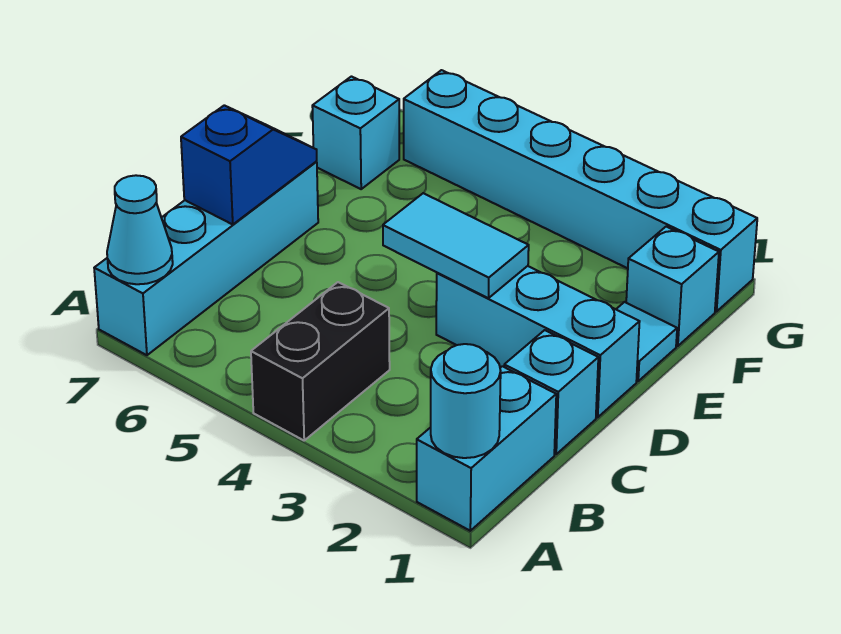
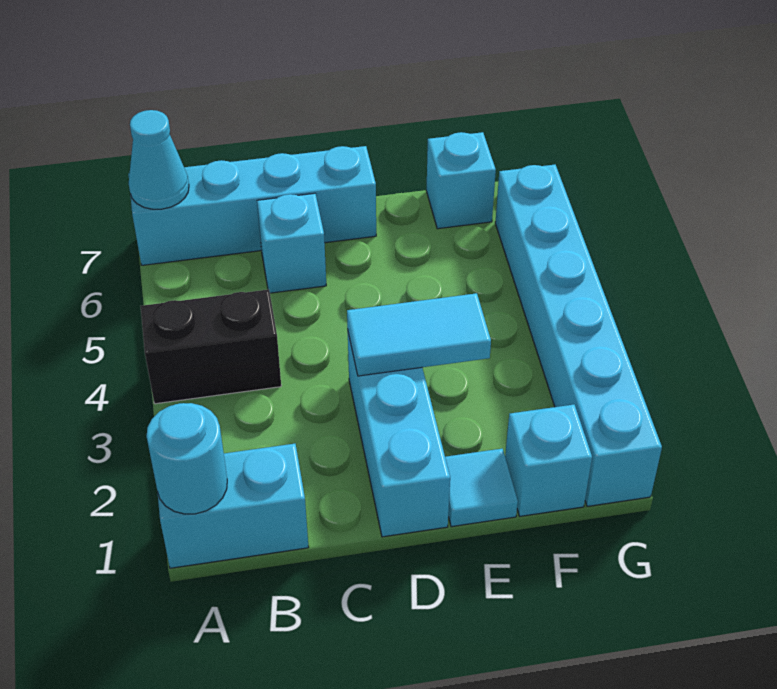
cyan 1x1 brick [504,330,598,454] -> cyan 1x1 brick moved to [257,193,326,293]
blue 1x2 slope [181,105,317,224] -> none
cyan 1x2 tile [383,193,529,298] -> cyan 1x2 tile turned to [347,293,491,376]

